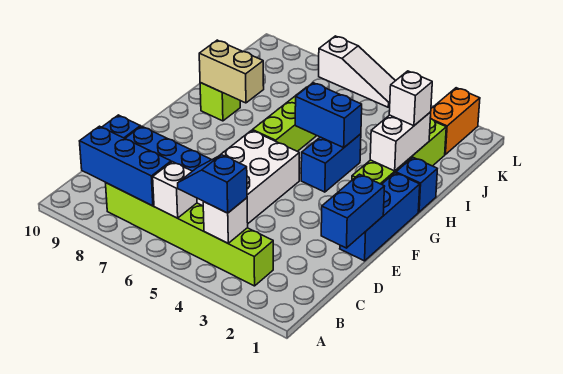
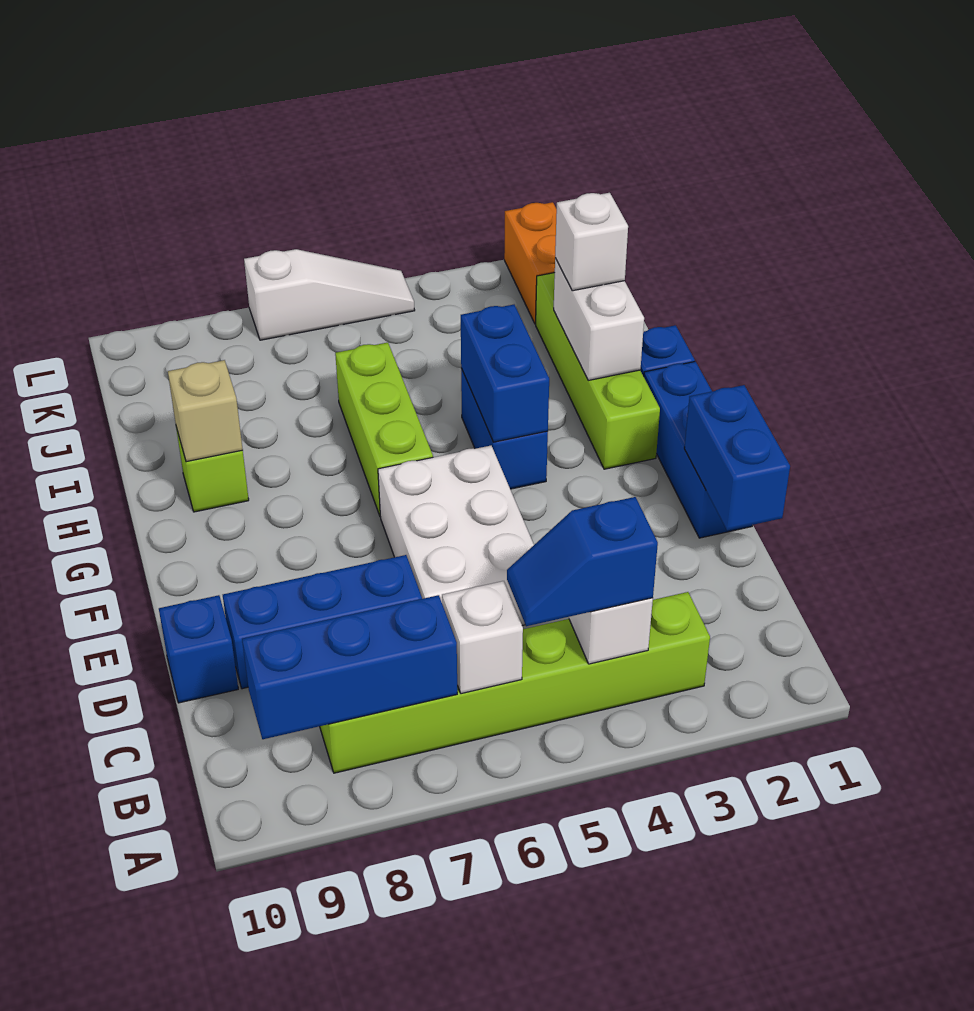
blue 1x2 brick [295,83,362,148] -> blue 1x2 brick turned to [461,305,549,442]
tan 1x2 brick [199,40,264,103] -> tan 1x1 brick [168,360,243,462]

